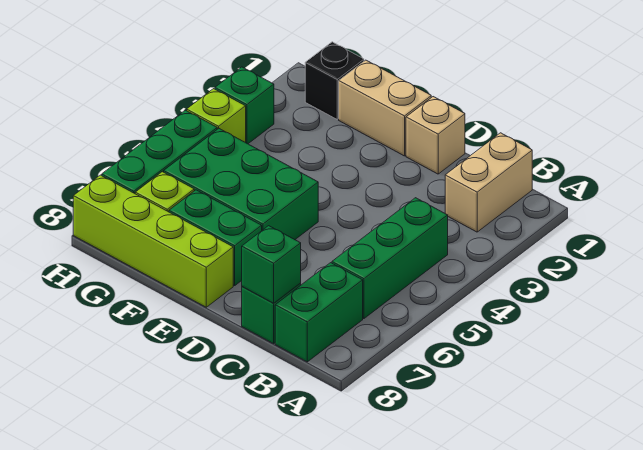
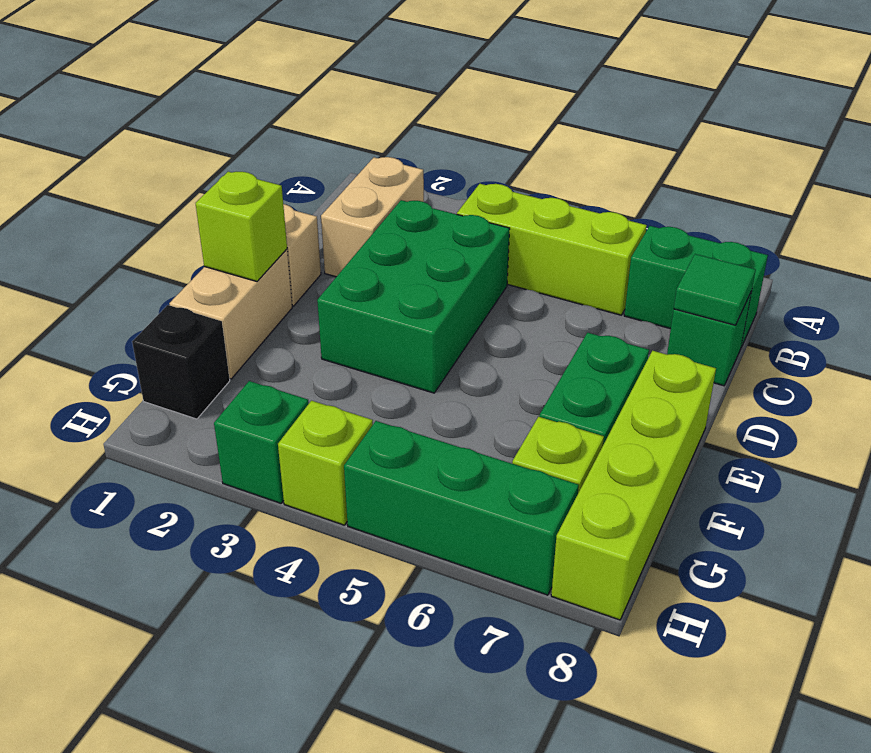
tan 1x2 brick [445,133,532,232] -> tan 1x2 brick turned to [321,157,424,277]
green 1x3 brick [332,198,448,319] -> lime 1x3 brick [457,184,647,315]
green 1x1 brick [242,226,301,303] -> green 1x1 tile [674,254,756,325]
none -> lime 1x1 brick [195,172,287,281]
green 2x3 brick [164,129,318,240] -> green 2x3 brick moved to [317,200,510,393]

